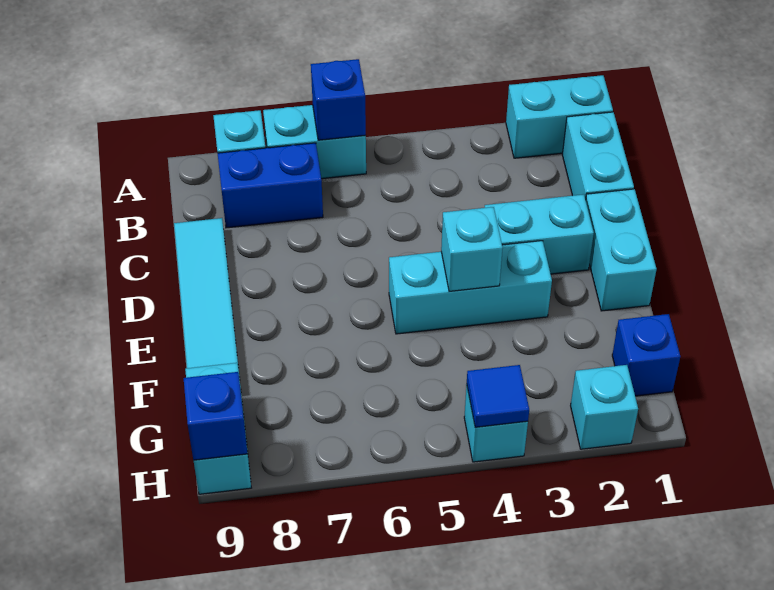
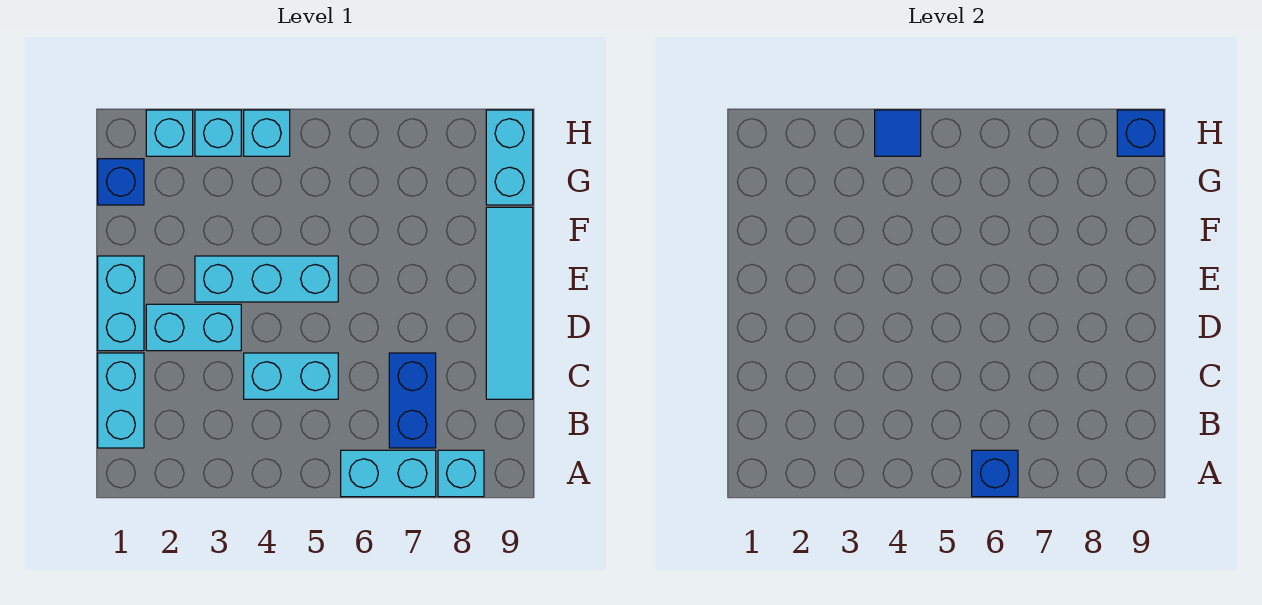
cyan 1x2 brick [506,75,613,158] -> cyan 1x2 brick moved to [244,353,338,399]
blue 1x2 brick [218,143,323,228] -> blue 1x2 brick turned to [389,353,436,448]
cyan 1x1 brick [441,207,503,291] -> cyan 1x1 brick moved to [195,110,241,156]

